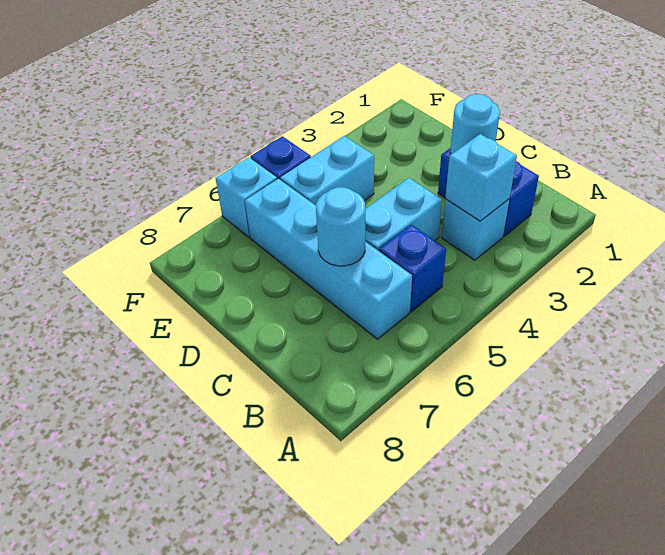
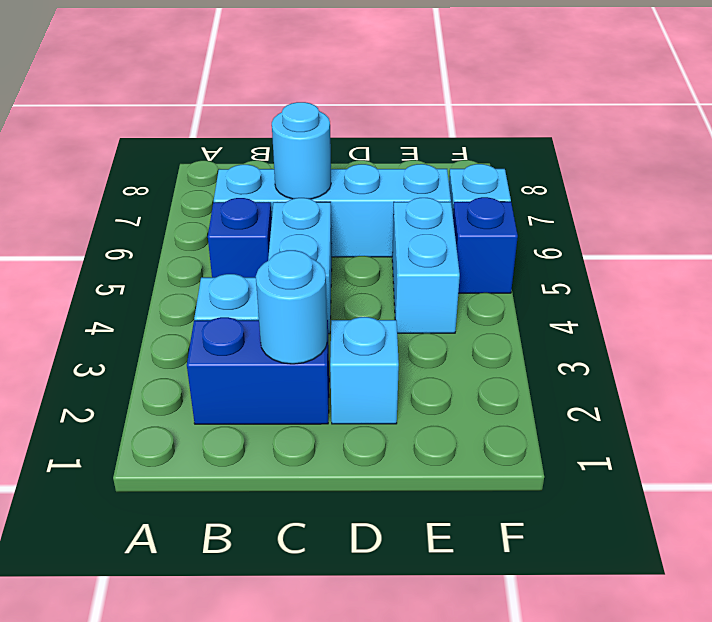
cyan 1x1 brick [445,134,517,221] -> cyan 1x1 brick moved to [330,317,399,424]

